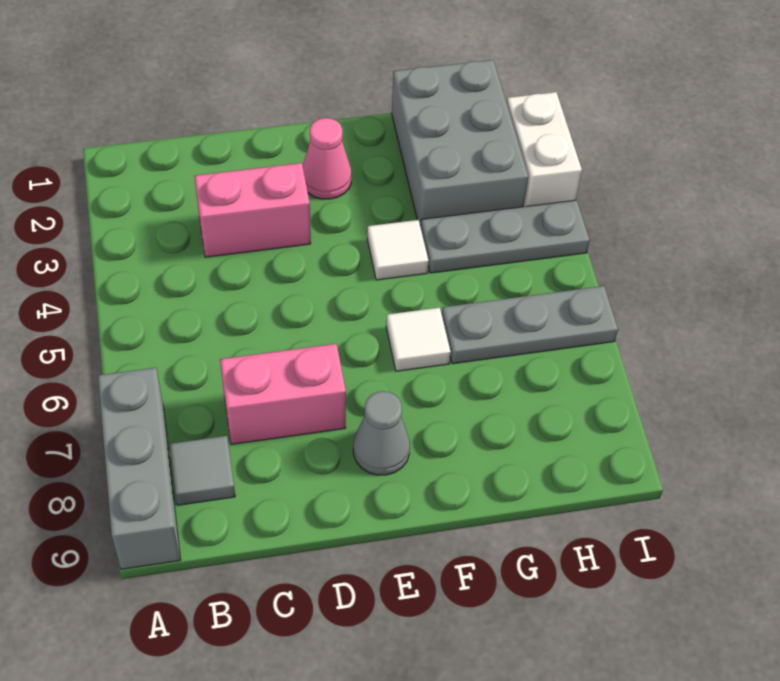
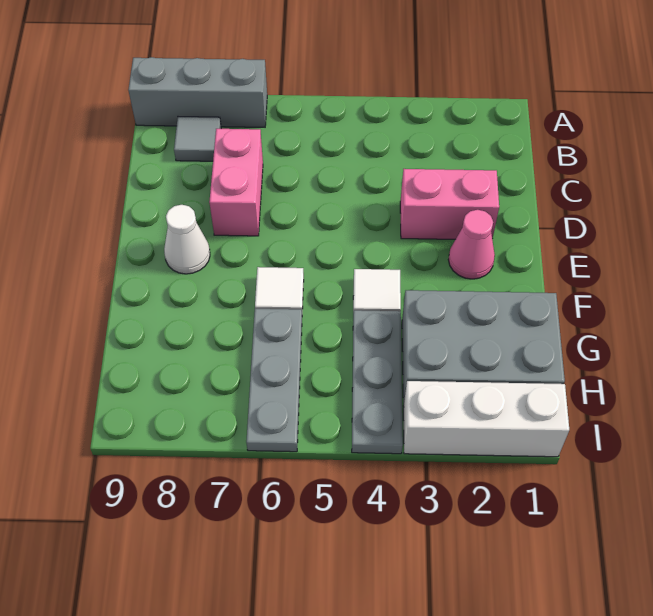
pink 1x2 brick [194,163,311,257] -> pink 1x2 brick turned to [400,169,499,239]
grey 1x1 cone [353,391,410,475] -> white 1x1 cone [164,205,210,274]
white 1x2 brick [507,92,582,207] -> white 1x3 brick [403,381,569,457]

